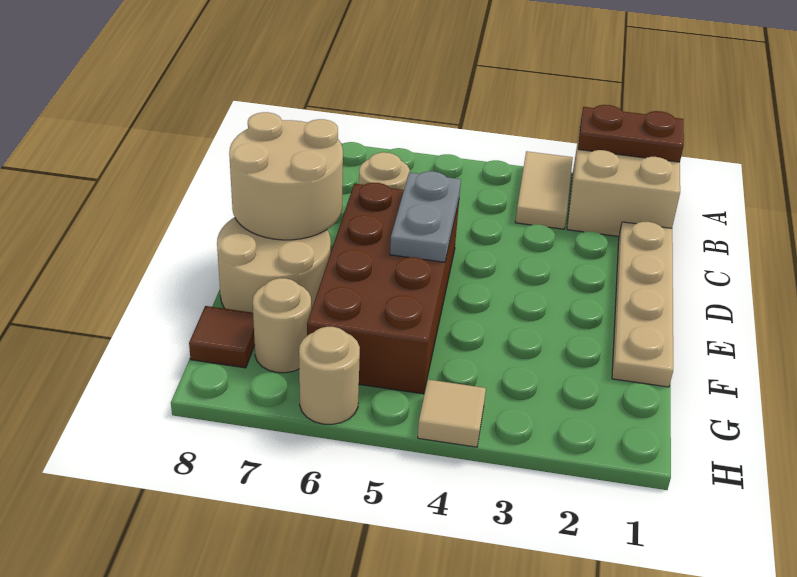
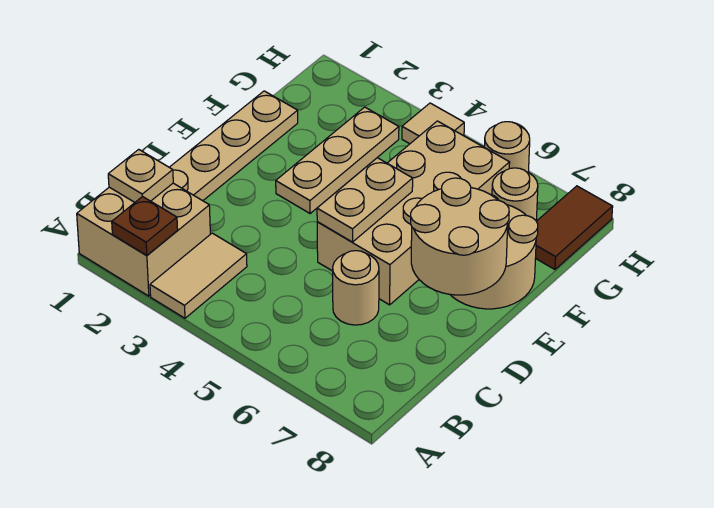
brown 1x2 plate [578,105,684,162] -> brown 1x1 plate [112,196,178,256]
none -> tan 1x1 plate [108,149,173,202]
brown 2x4 brick [307,183,459,394] -> tan 2x4 brick [317,121,510,305]
grey 1x2 plate [390,171,461,262] -> tan 1x2 plate [317,158,413,242]
none -> tan 1x3 plate [276,107,399,213]
brown 1x1 tile [189,306,255,368] -> brown 1x2 tile [536,186,613,269]

